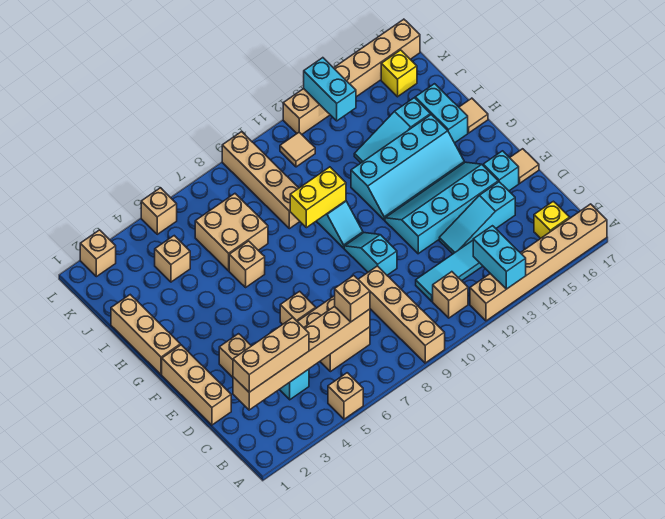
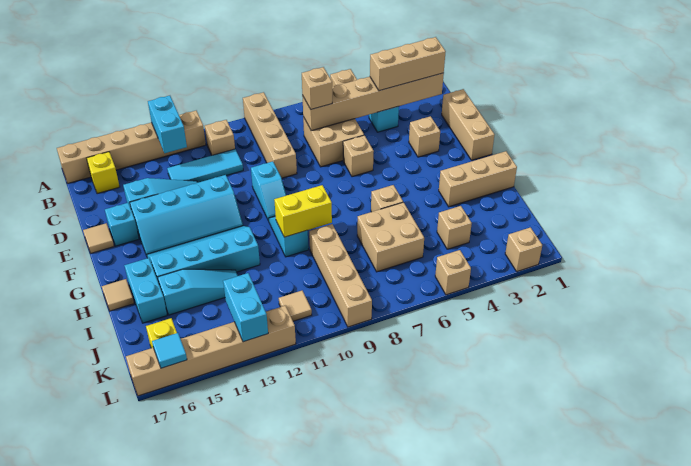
tan 1x3 brick [111,295,180,375] -> tan 1x3 brick turned to [439,151,517,207]
none -> cyan 1x1 tile [152,333,187,368]

